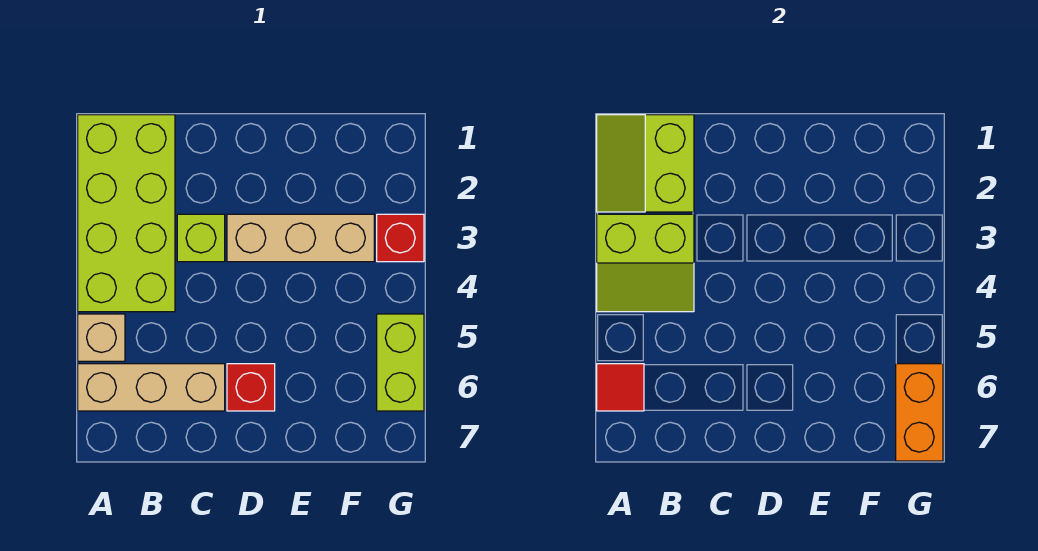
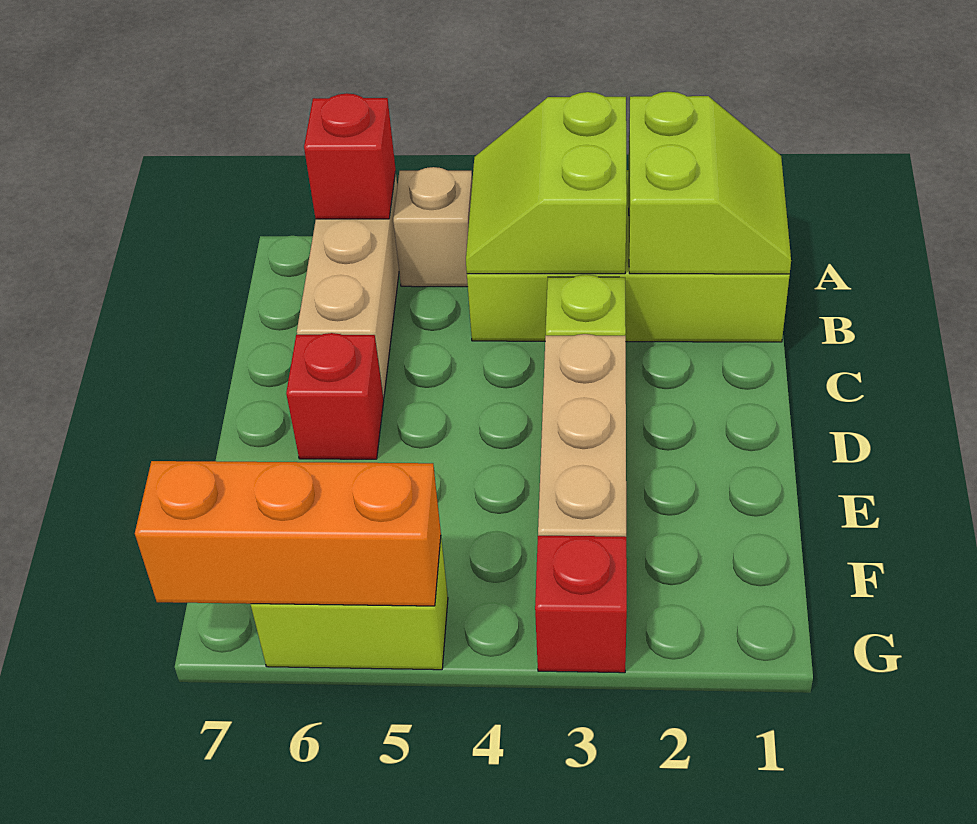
lime 2x2 slope [597,115,694,212] -> lime 2x2 slope turned to [629,92,791,274]
red 1x1 tile [597,364,644,411] -> red 1x1 brick [304,93,396,219]
orange 1x2 brick [896,364,943,461] -> orange 1x3 brick [135,461,441,606]

